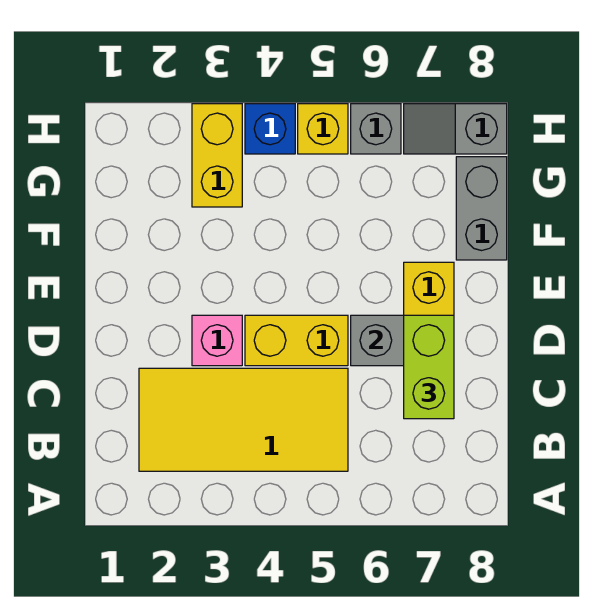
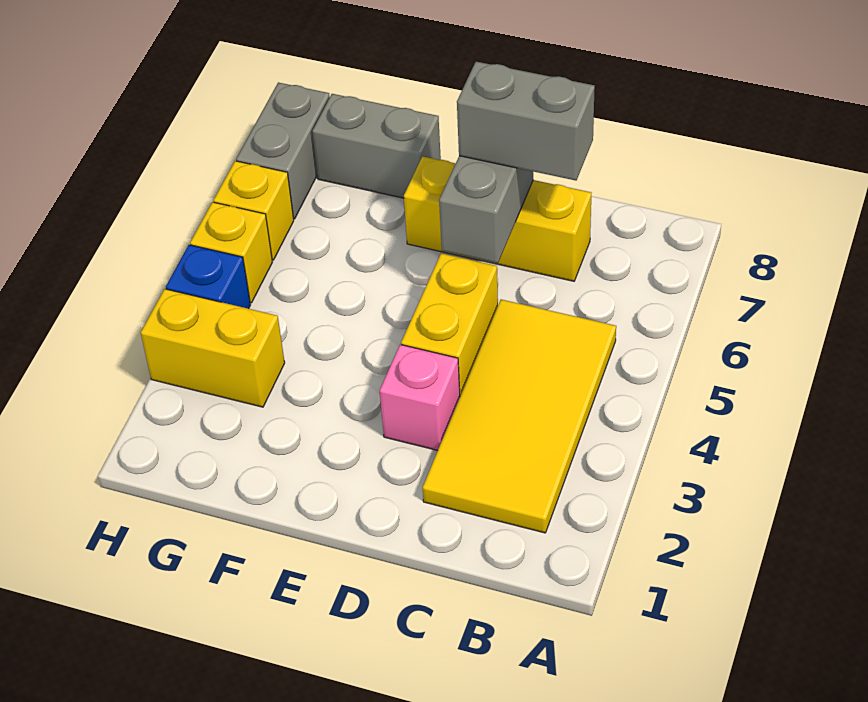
lime 1x2 brick [404,315,454,419] -> grey 1x2 brick [457,62,595,180]
grey 1x1 brick [351,104,401,154] -> yellow 1x1 brick [213,161,294,260]
grey 1x2 slope [404,104,507,154] -> grey 1x2 brick [236,82,330,219]

